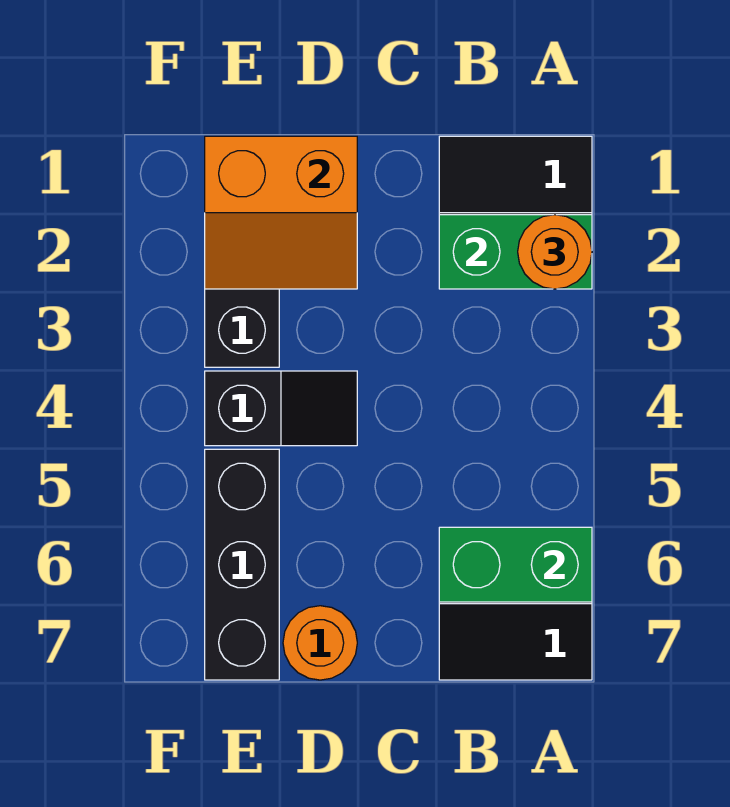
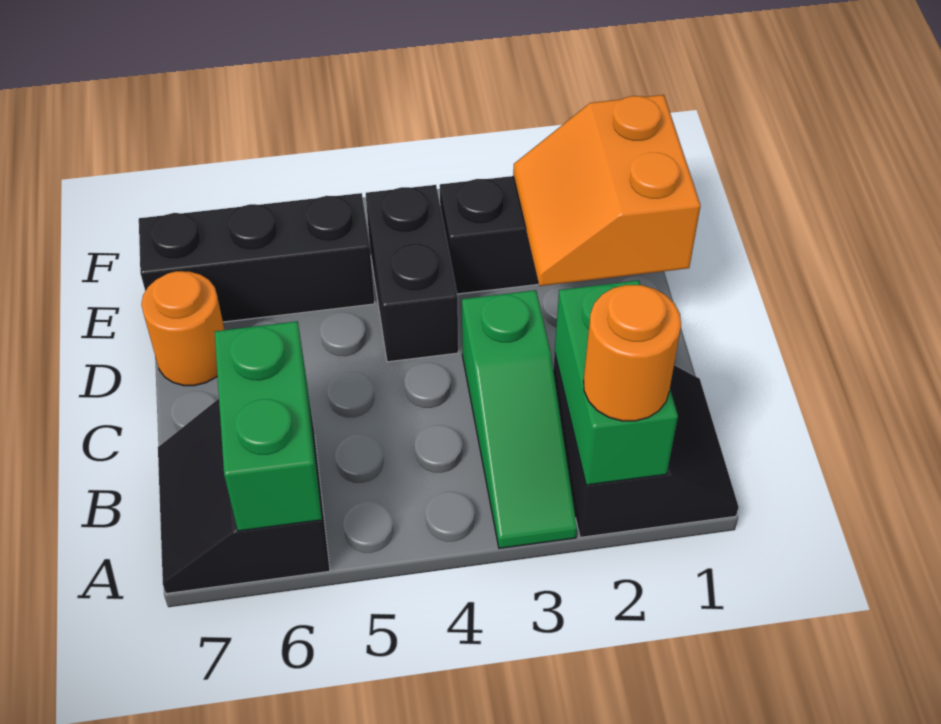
none -> green 1x3 slope [462,290,577,548]
black 1x2 slope [205,371,357,446] -> black 1x2 brick [366,185,458,362]

